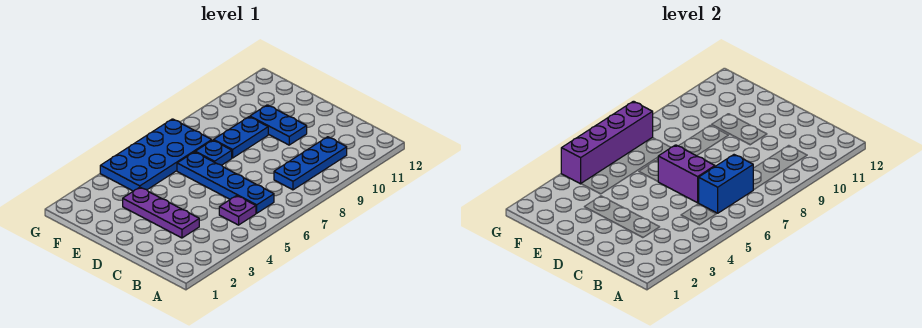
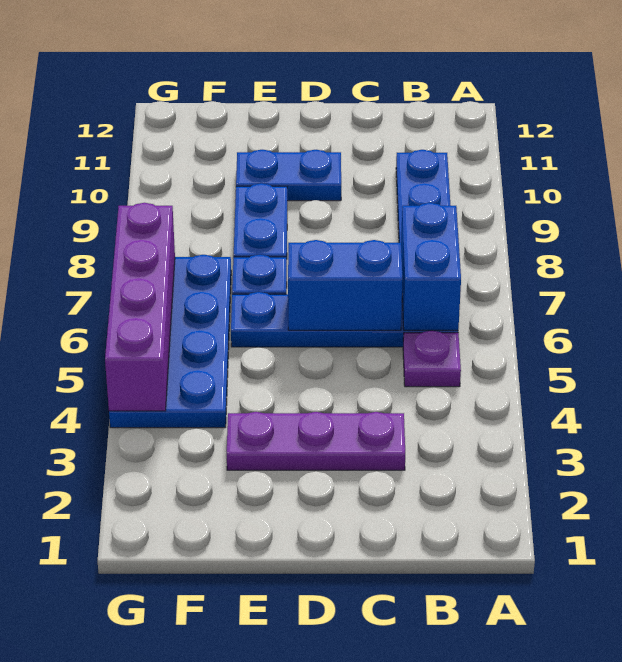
purple 1x2 brick [658,145,715,203] -> blue 1x2 brick [288,240,402,330]

